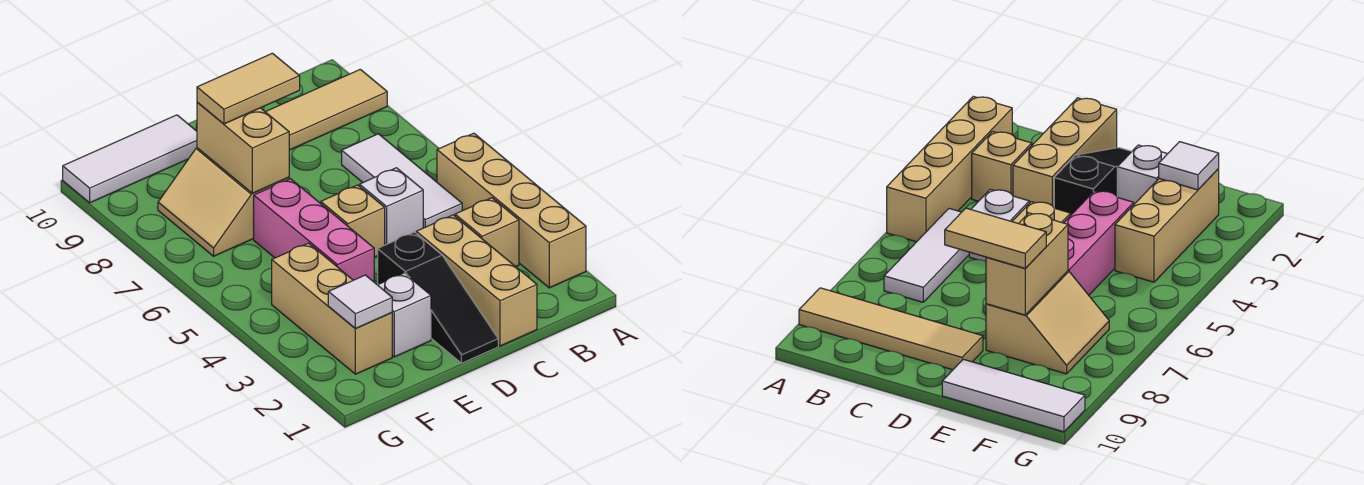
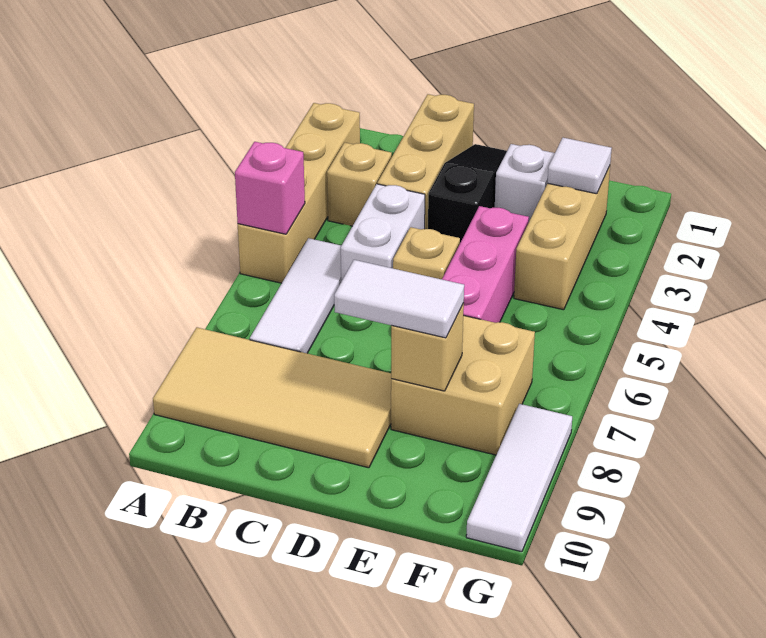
none -> pink 1x1 brick [235,142,305,234]
tan 1x4 tile [266,69,387,150] -> tan 2x4 tile [153,328,391,468]
white 1x1 brick [360,168,423,245] -> white 1x2 brick [341,184,425,281]
tan 1x2 tile [197,53,300,124] -> white 1x2 tile [334,260,464,338]
tan 2x2 slope [158,148,289,256] -> tan 2x2 brick [391,315,535,455]
tan 1x2 brick [197,102,289,193] -> tan 1x1 brick [391,303,464,391]
white 1x3 tile [63,115,197,203] -> white 1x3 tile turned to [466,404,572,552]

